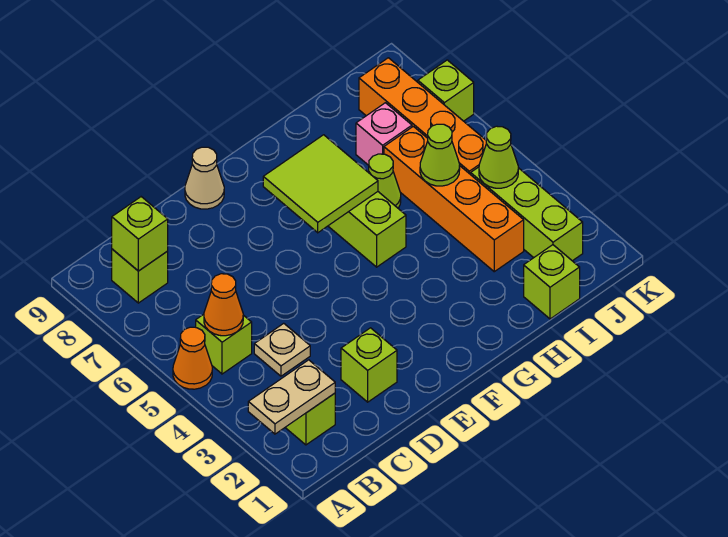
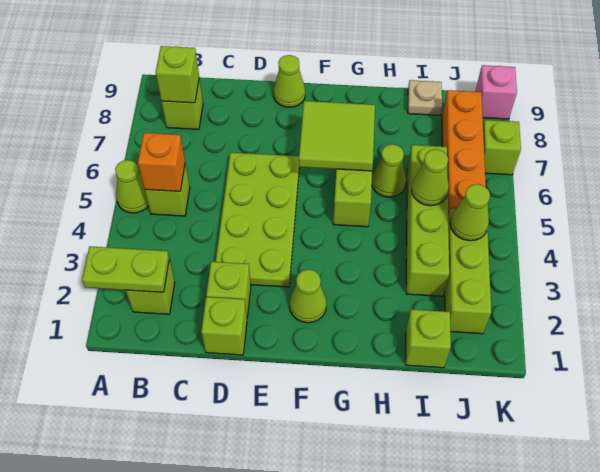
tan 1x2 plate [248,360,335,434] -> lime 1x2 plate [82,246,169,292]
orange 1x1 cone [173,327,212,389] -> lime 1x1 cone [115,160,149,213]
orange 1x1 cone [204,274,243,336] -> orange 1x1 brick [138,133,185,191]
tan 1x1 plate [254,323,310,376] -> tan 1x1 plate moved to [408,80,442,115]
none -> lime 1x1 brick [201,297,247,355]
none -> lime 2x4 plate [216,152,299,287]
tan 1x1 cone [185,147,224,209] -> lime 1x1 cone [273,55,305,107]
none -> lime 1x1 cone [289,270,327,323]
orange 1x4 brick [384,126,524,272] -> lime 1x4 brick [406,145,449,296]
pink 1x1 brick [356,103,412,165] -> pink 1x1 brick moved to [475,65,517,119]

